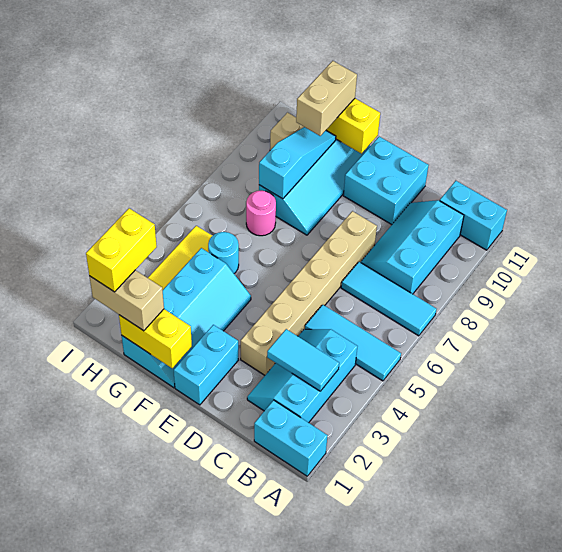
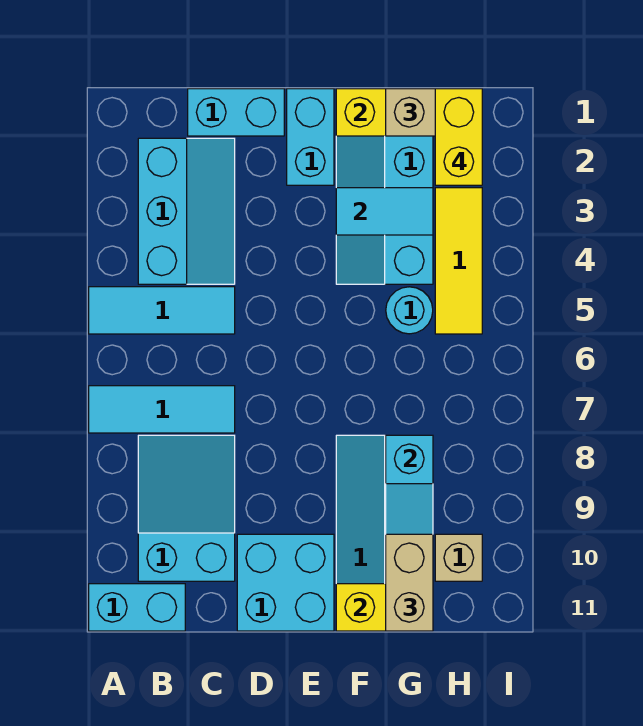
cyan 1x2 brick [254,400,328,476] -> cyan 1x2 brick moved to [188,89,284,136]
cyan 1x2 tile [267,329,339,391] -> cyan 1x2 tile moved to [336,188,433,235]
cyan 2x3 slope [361,200,464,294] -> cyan 2x3 slope turned to [138,435,235,581]
tan 1x6 brick [241,211,377,375] -> none
pink 1x1 round brick [246,191,276,236] -> none

